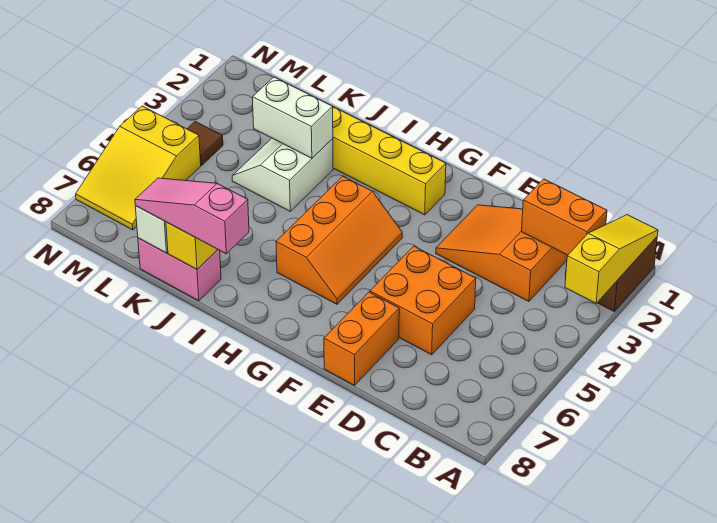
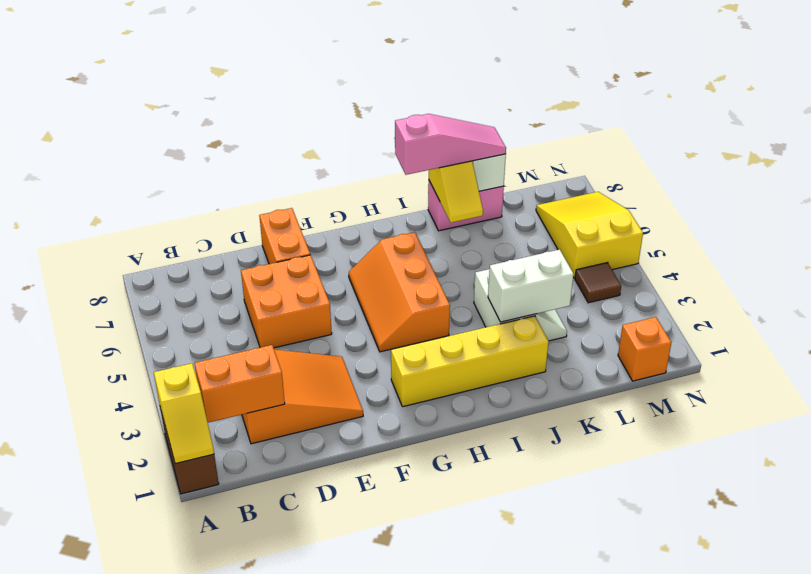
yellow 1x3 slope [565,215,658,303] -> yellow 1x2 slope [154,363,214,464]
none -> orange 1x1 brick [618,317,671,381]

